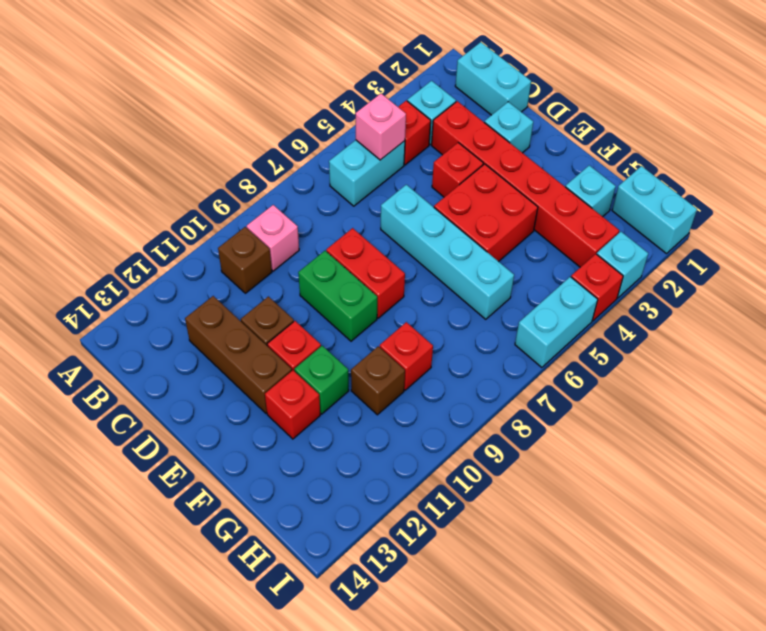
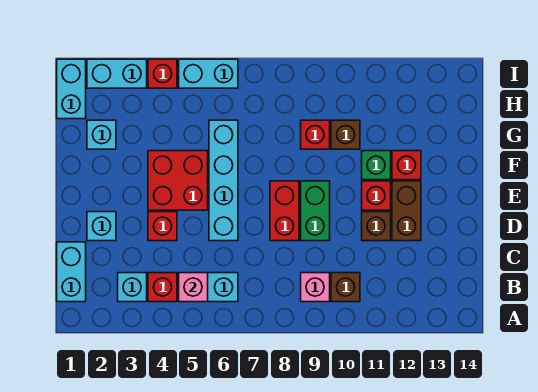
red 1x6 brick [432,101,619,267] -> none
brown 1x3 brick [185,296,292,413] -> brown 1x2 brick [392,181,421,241]
cyan 1x1 brick [597,232,648,298] -> cyan 1x2 brick [87,59,147,88]

